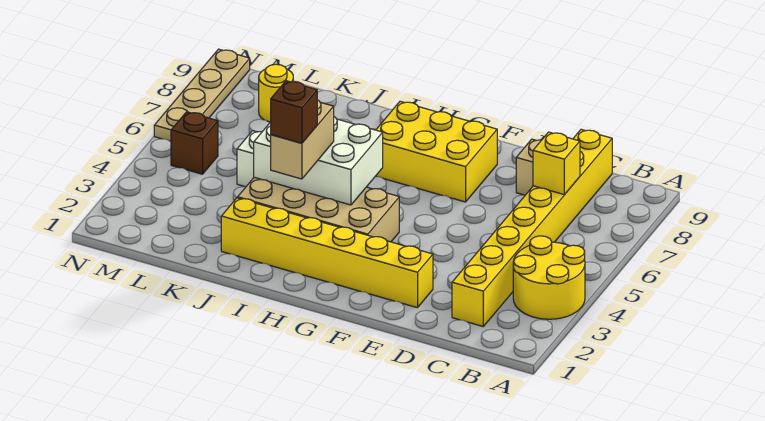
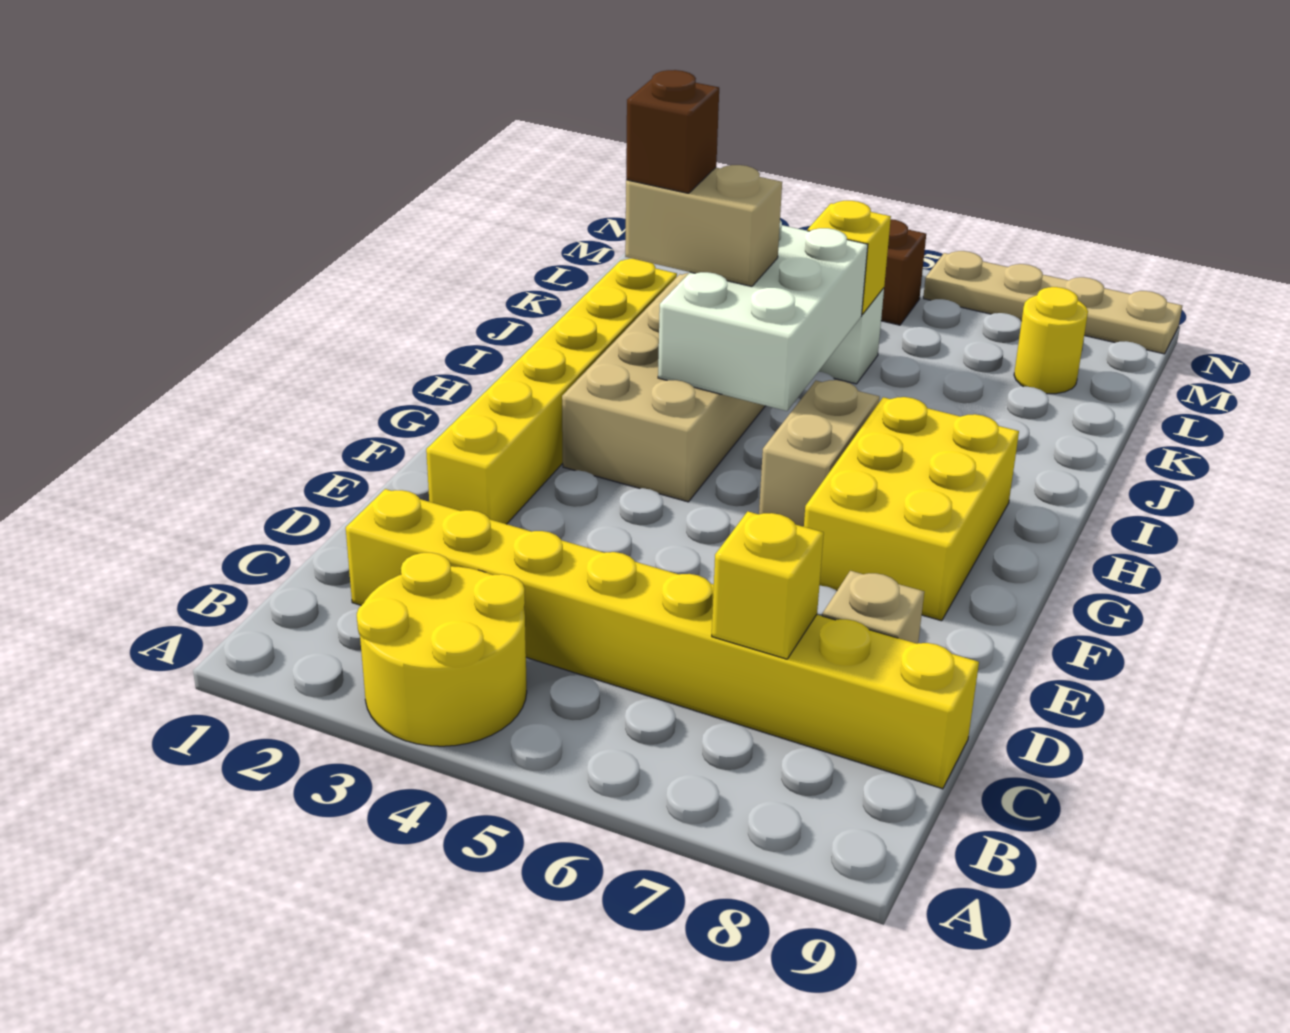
none -> tan 1x2 brick [759,380,880,527]
none -> yellow 1x1 brick [808,201,891,315]

